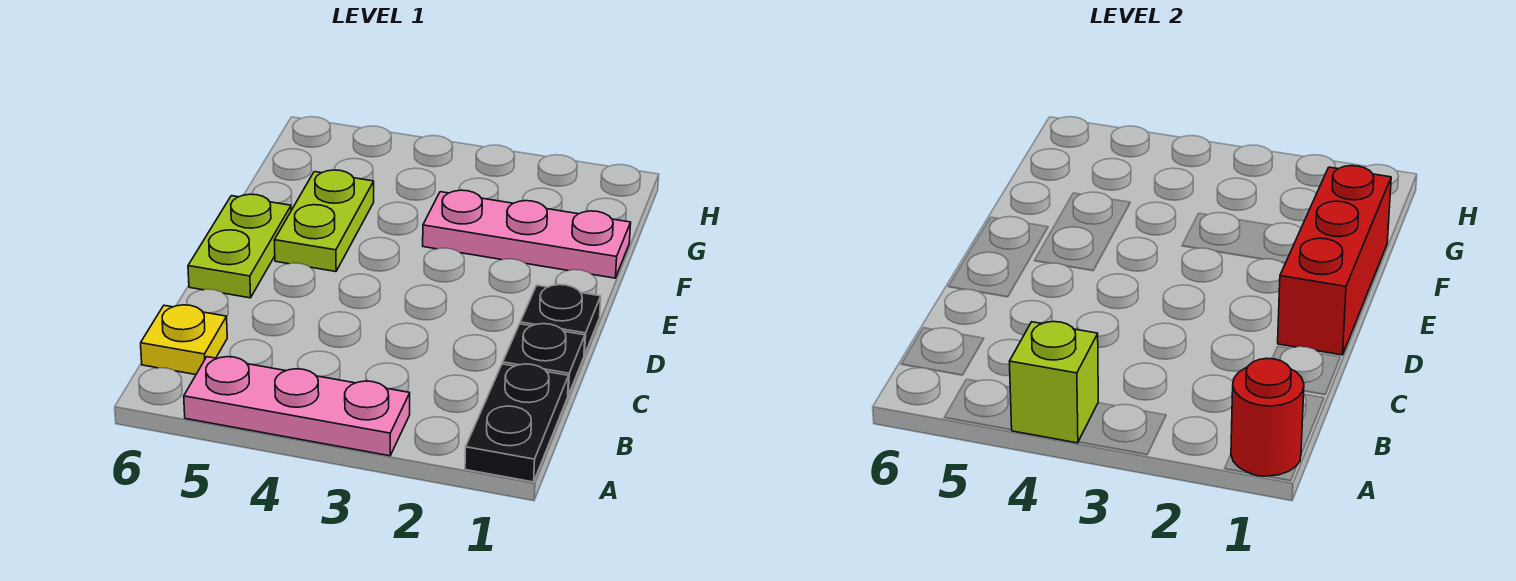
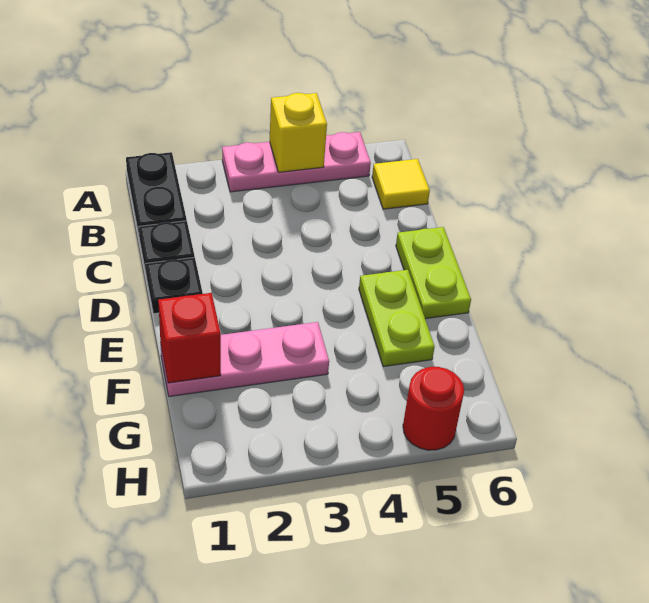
red 1x1 round brick [1231,358,1304,476] -> red 1x1 round brick moved to [403,367,464,450]
lime 1x1 brick [1009,322,1098,443] -> yellow 1x1 brick [270,93,327,172]
yellow 1x1 plate [141,305,227,375] -> yellow 1x1 tile [372,159,430,209]
red 1x3 brick [1278,166,1391,355] -> red 1x1 brick [158,293,221,383]

